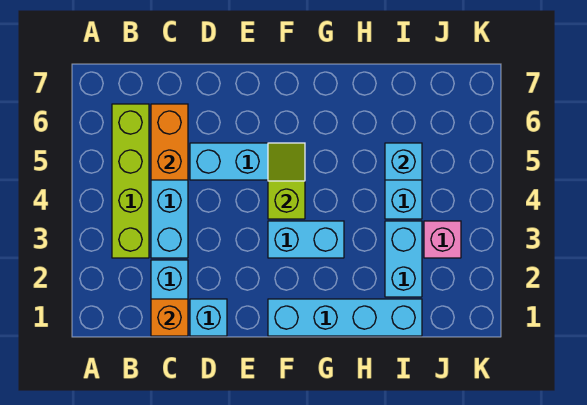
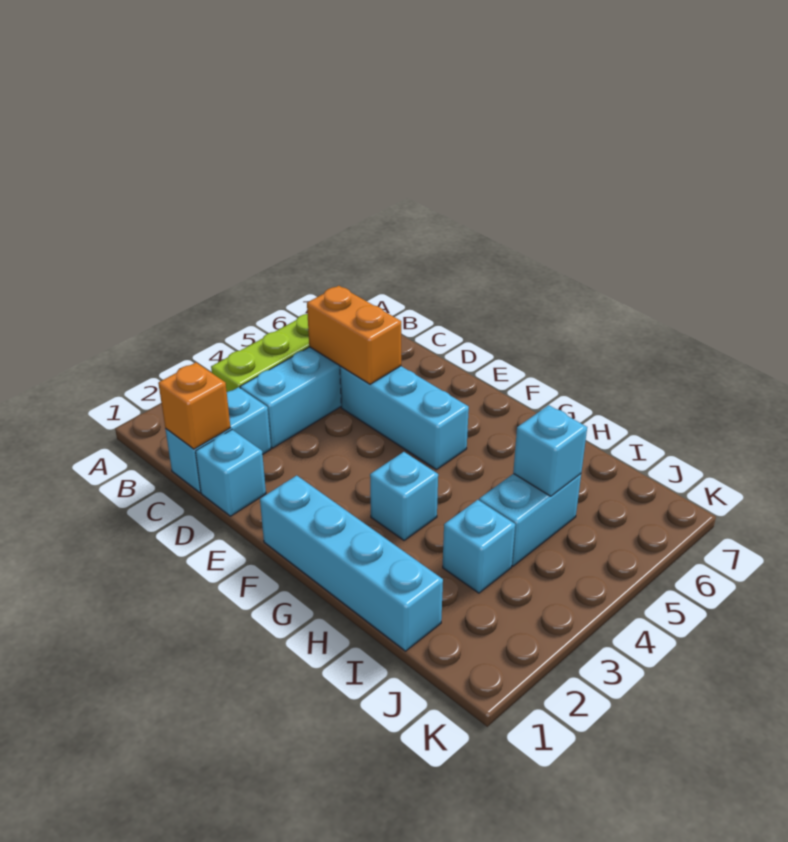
orange 1x2 brick [151,104,188,180] -> orange 1x2 brick turned to [307,286,401,384]
cyan 1x2 brick [268,221,344,258] -> cyan 1x1 brick [370,452,438,540]
lime 1x2 slope [268,143,305,219] -> none
cyan 1x2 brick [385,221,422,297] -> cyan 1x1 brick [443,500,515,593]
pink 1x1 brick [424,221,461,258] -> none

